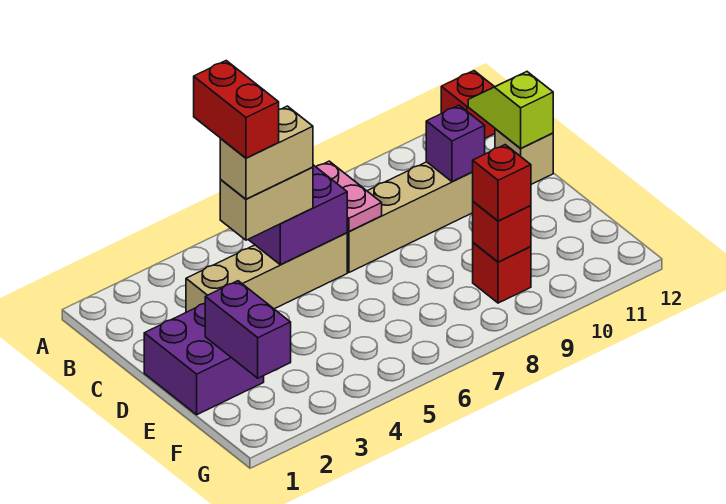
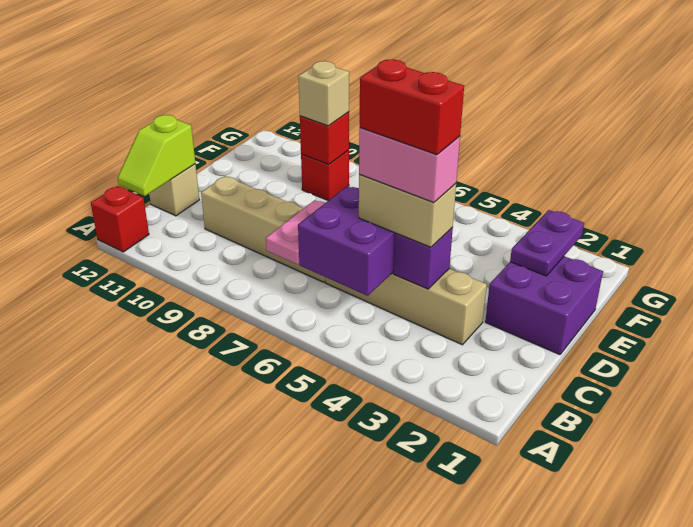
red 1x2 brick [194,61,279,158] -> red 1x2 brick turned to [360,59,464,155]
tan 1x2 brick [220,106,313,199] -> pink 1x2 brick [359,128,460,203]
purple 1x1 brick [426,105,485,182] -> purple 1x1 brick moved to [394,228,453,289]
purple 1x2 brick [205,281,291,378] -> purple 1x2 plate [510,210,584,276]
red 1x1 brick [473,145,531,221] -> tan 1x1 brick [298,61,349,126]

